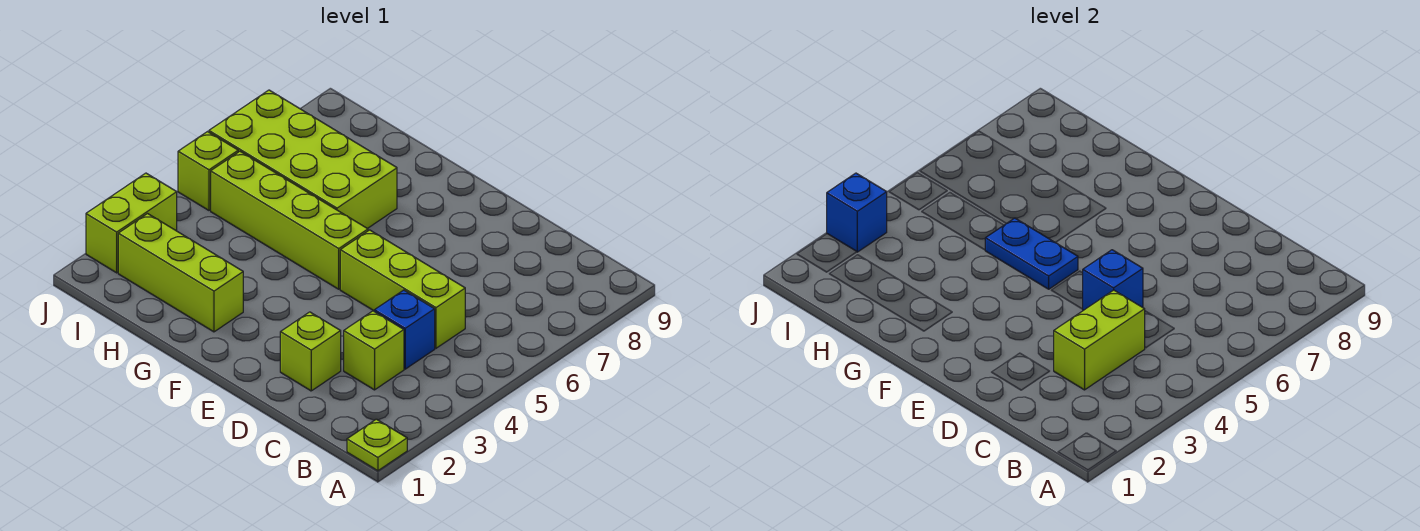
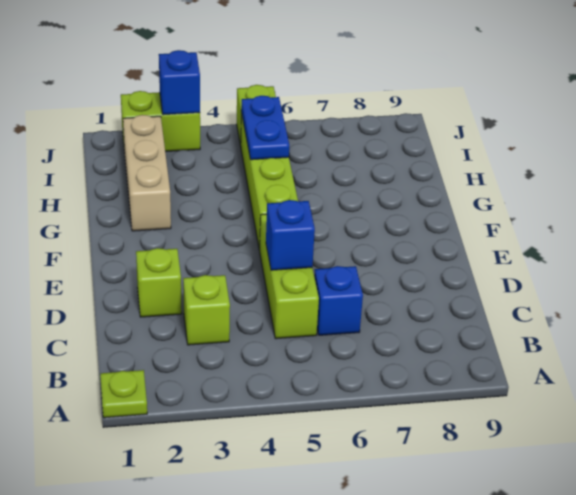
lime 1x2 brick [1054,290,1145,390] -> none
blue 1x1 brick [374,290,435,369] -> blue 1x1 brick moved to [314,266,363,335]
blue 1x2 plate [985,218,1078,289] -> blue 1x2 plate moved to [241,96,289,160]
lime 1x3 brick [118,214,243,332] -> tan 1x3 brick [123,115,171,231]
lime 2x4 brick [209,90,397,229] -> none

